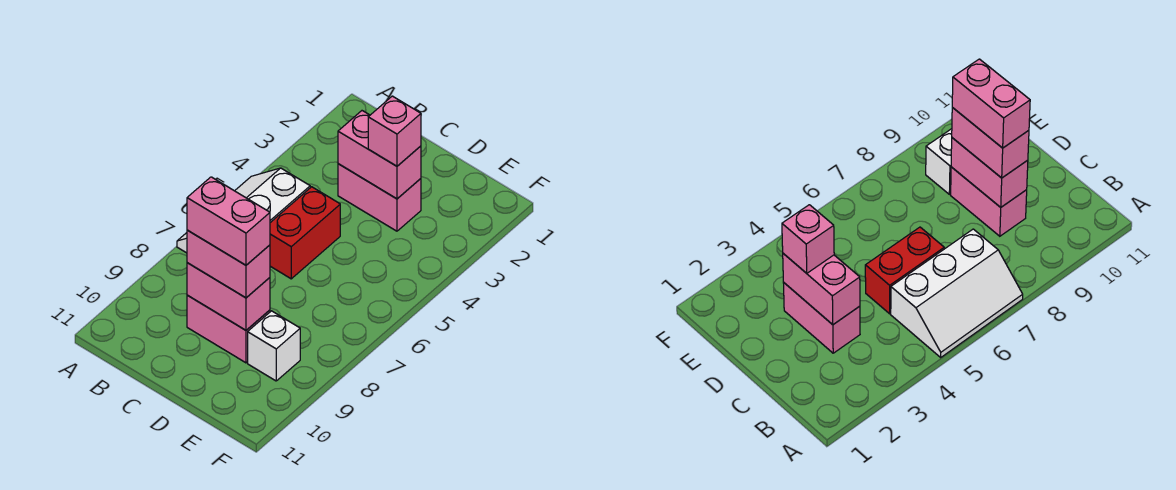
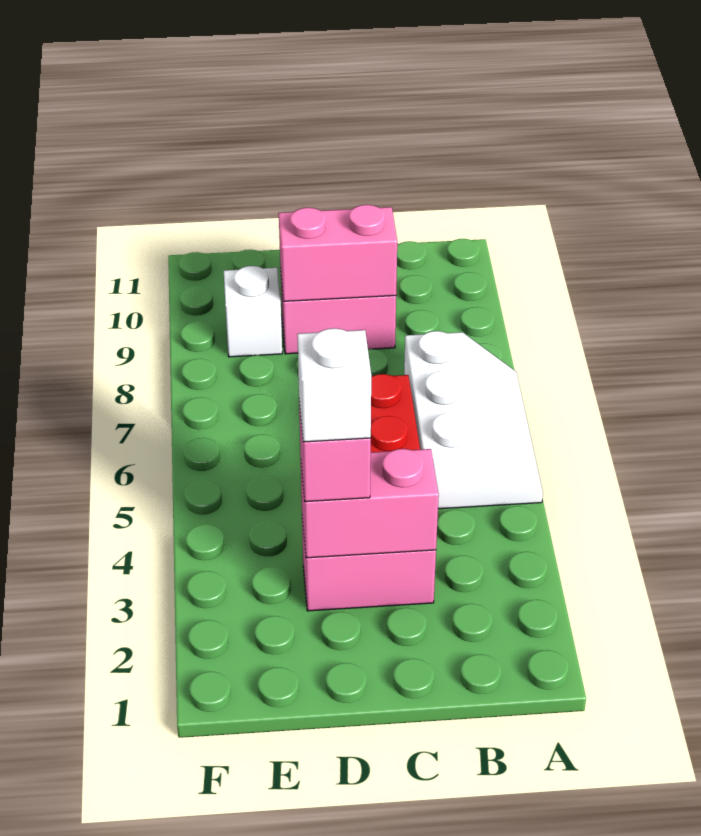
pink 1x2 brick [187,230,270,298] -> none
pink 1x2 brick [187,177,270,265] -> none
none -> white 1x1 brick [297,328,371,442]

